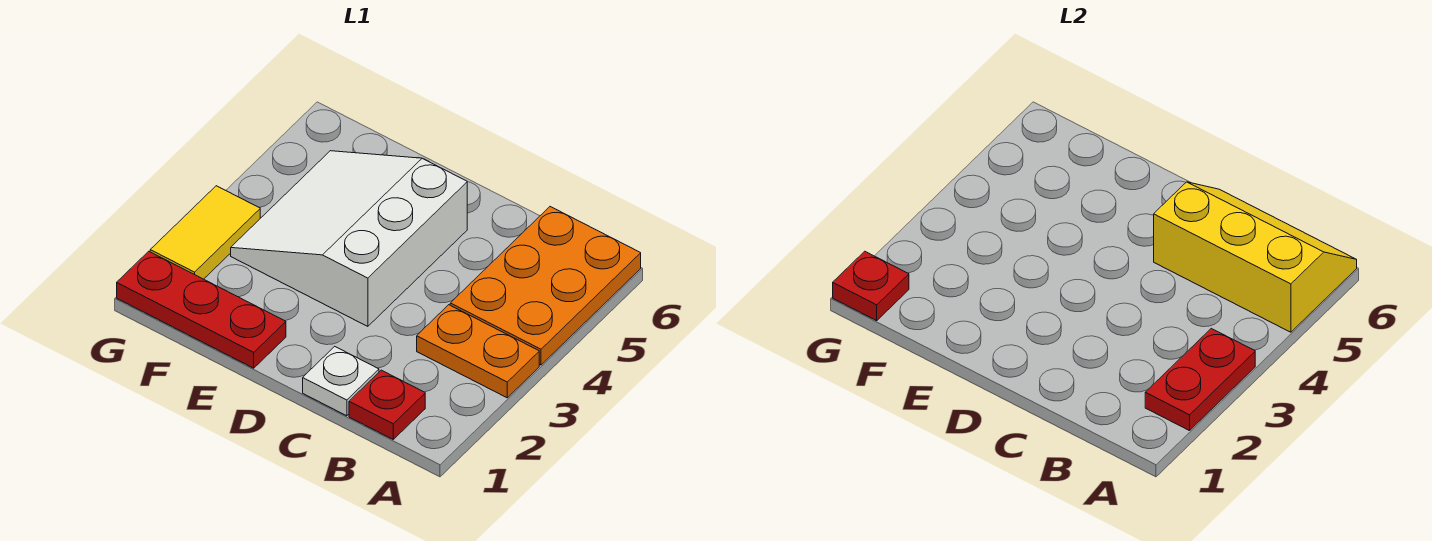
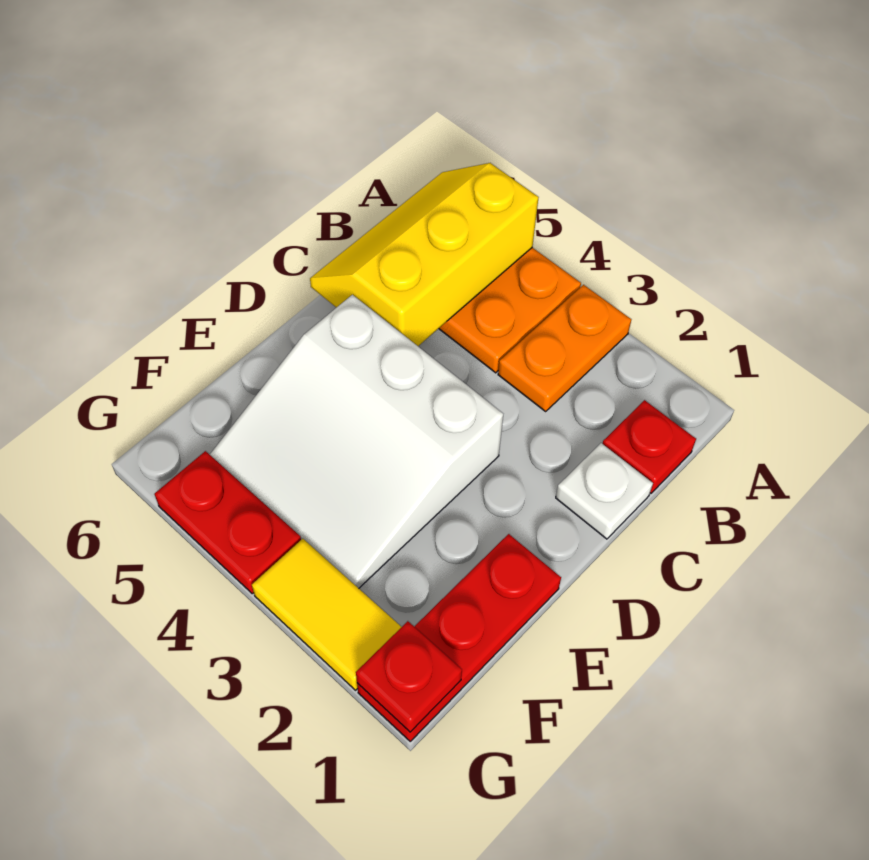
red 1x2 plate [1145,328,1255,431] -> red 1x2 plate moved to [154,451,301,594]

